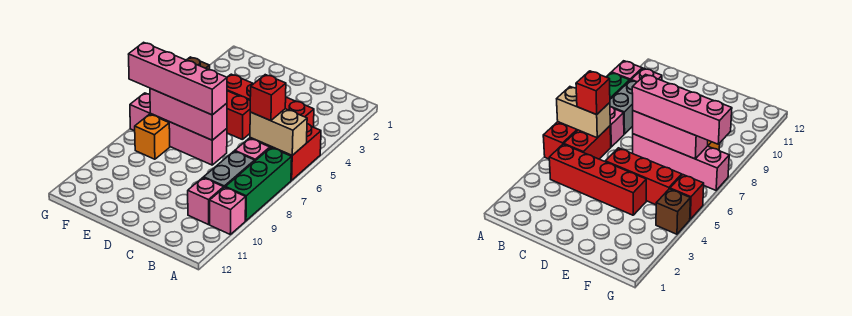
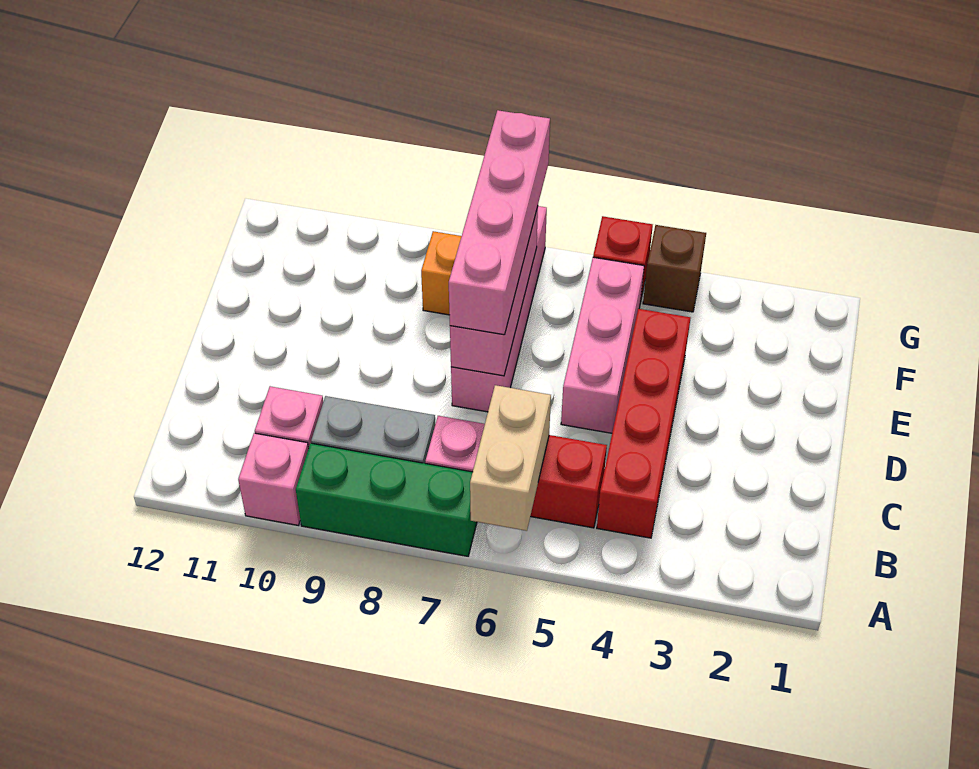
red 1x2 brick [272,124,321,180] -> none
red 1x1 brick [250,75,286,121] -> none
red 1x3 brick [227,91,250,140] -> pink 1x3 brick [561,257,644,433]

